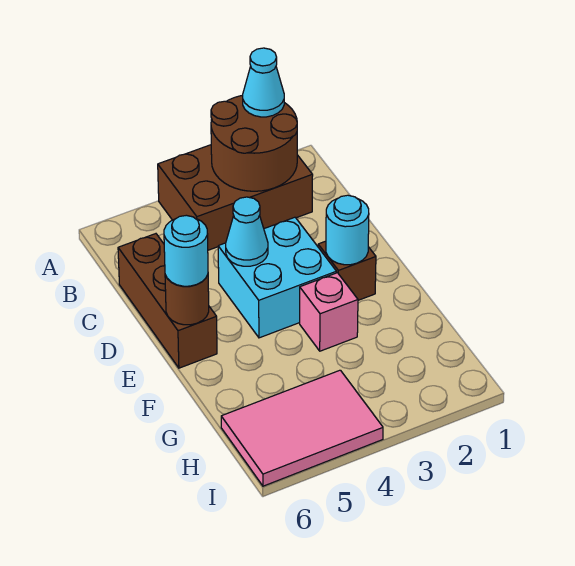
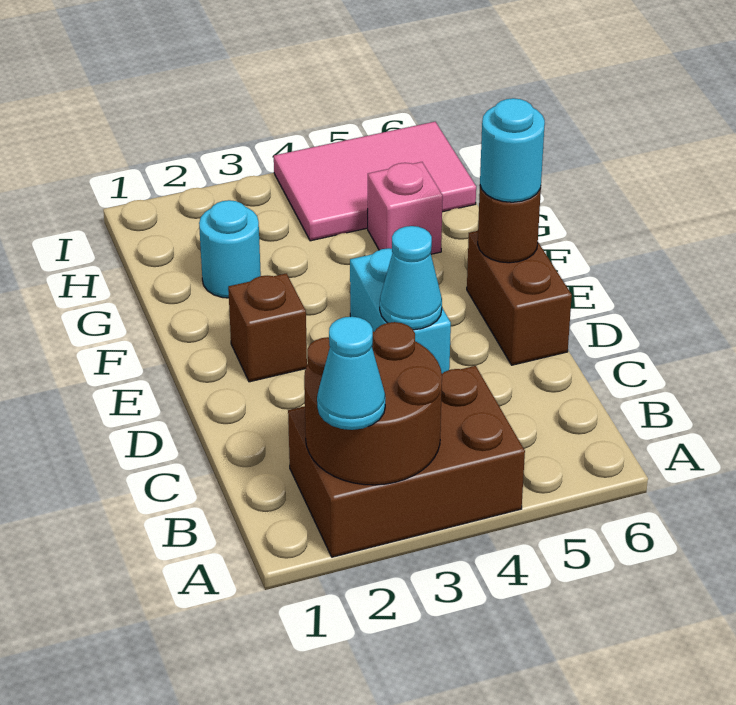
brown 1x3 brick [118,234,217,368] -> brown 1x2 brick [467,231,572,365]
cyan 2x2 brick [218,217,337,338] -> cyan 1x2 brick [350,248,451,373]
cyan 1x1 round brick [326,195,369,265] -> cyan 1x1 round brick moved to [199,200,261,298]
pink 1x1 brick [300,273,358,351] -> pink 1x1 brick moved to [368,162,443,254]

